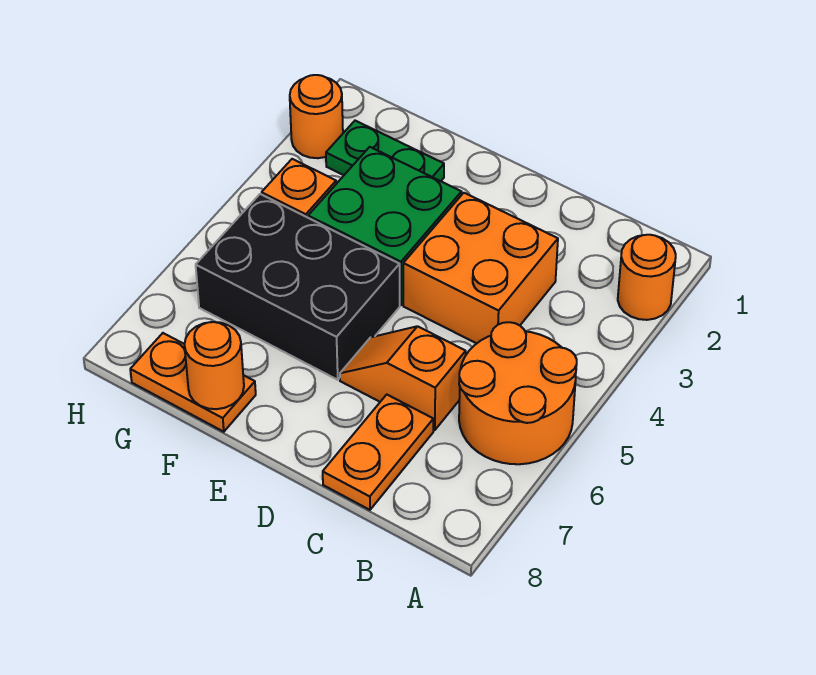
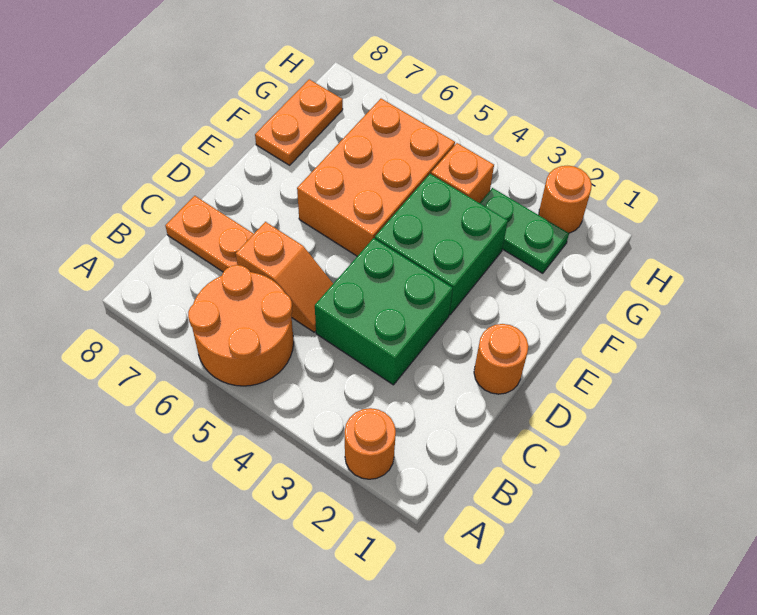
orange 2x2 brick [403,193,558,344] -> green 2x2 brick [315,238,453,385]
orange 1x2 slope [340,326,466,430] -> orange 1x2 slope turned to [236,222,333,332]
black 2x3 brick [196,194,400,380] -> orange 2x3 brick [297,99,455,256]
green 1x2 plate [326,121,444,181] -> green 1x2 plate turned to [480,188,569,273]
orange 1x1 round brick [184,322,244,409] -> orange 1x1 round brick moved to [474,324,528,394]

